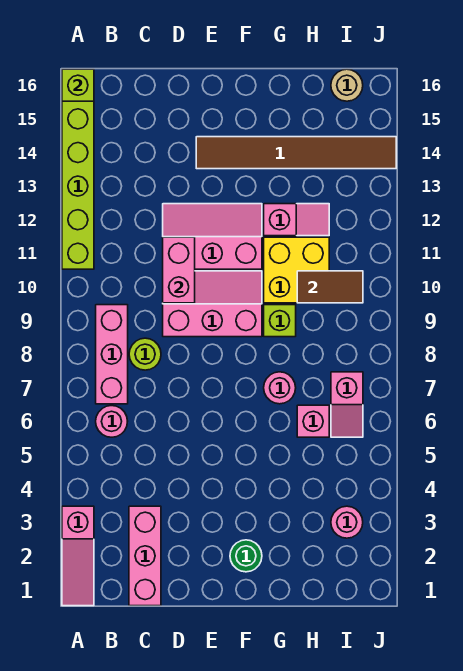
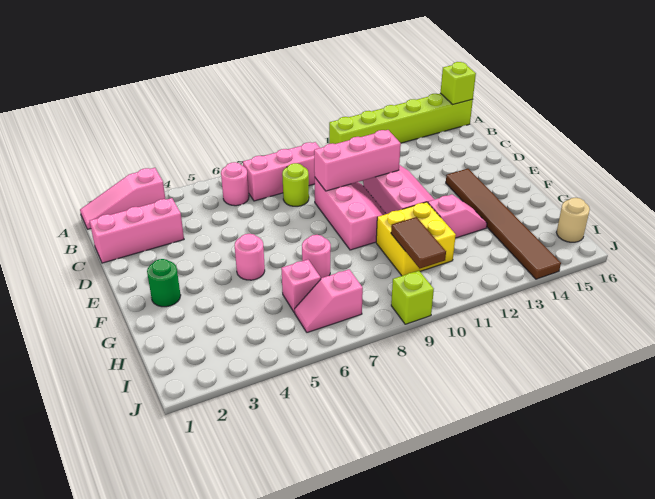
pink 1x2 brick [163,237,195,303] -> pink 1x3 brick [314,130,401,191]
lime 1x1 brick [264,305,296,337] -> lime 1x1 brick moved to [391,271,434,324]
pink 1x2 slope [264,204,329,236] -> pink 1x2 slope turned to [428,194,487,238]
pink 1x1 round brick [331,506,363,538] -> pink 1x1 round brick moved to [235,234,265,280]

